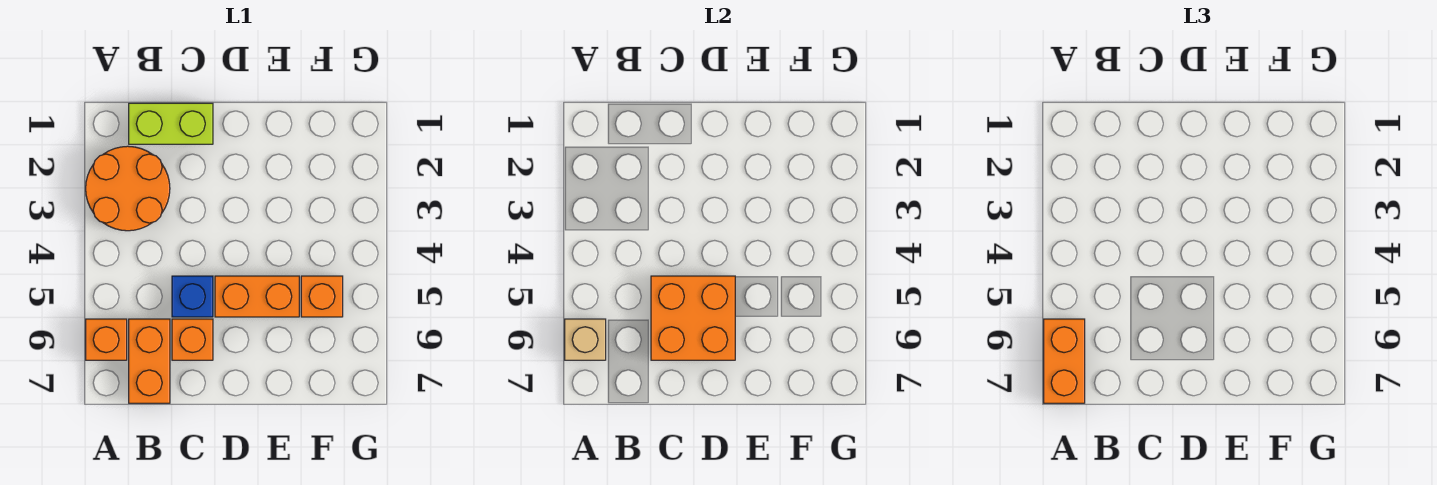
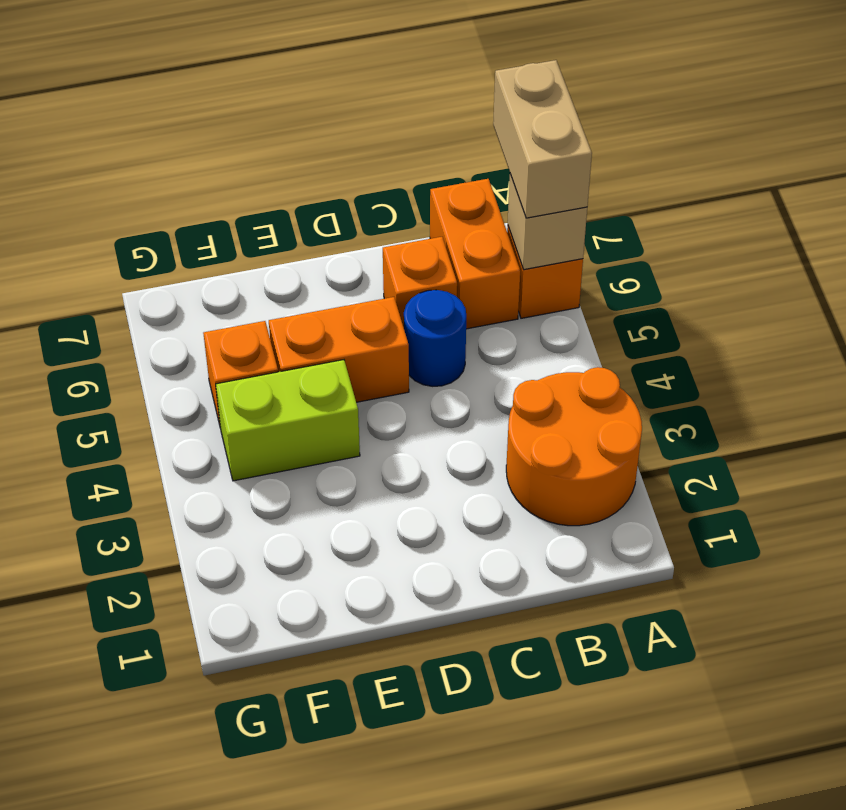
orange 1x2 brick [1044,319,1085,403] -> tan 1x2 brick [493,60,592,218]
lime 1x2 brick [129,103,213,144] -> lime 1x2 brick moved to [216,360,360,481]
blue 1x1 brick [172,276,213,317] -> blue 1x1 round brick [404,290,466,386]
orange 2x2 brick [651,276,735,360] -> none

